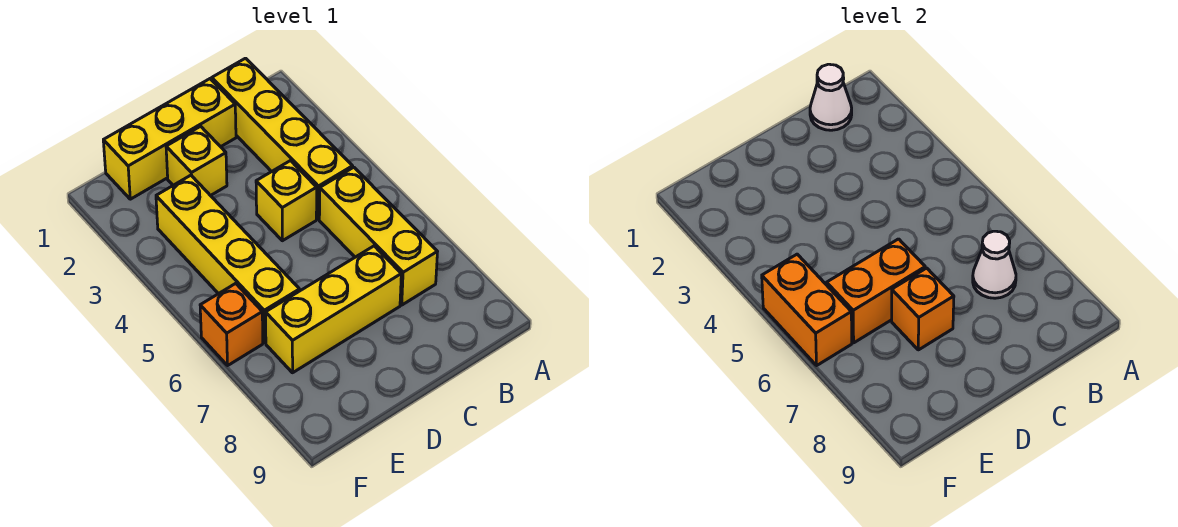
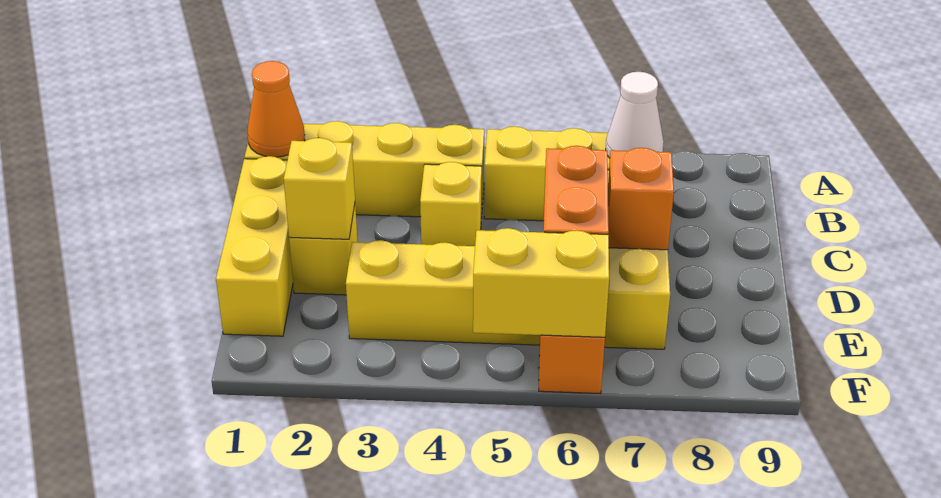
white 1x1 cone [810,64,852,130] -> orange 1x1 cone [248,61,305,157]
none -> yellow 1x1 brick [284,138,355,239]
orange 1x2 brick [762,254,852,365] -> yellow 1x2 brick [473,228,609,337]

